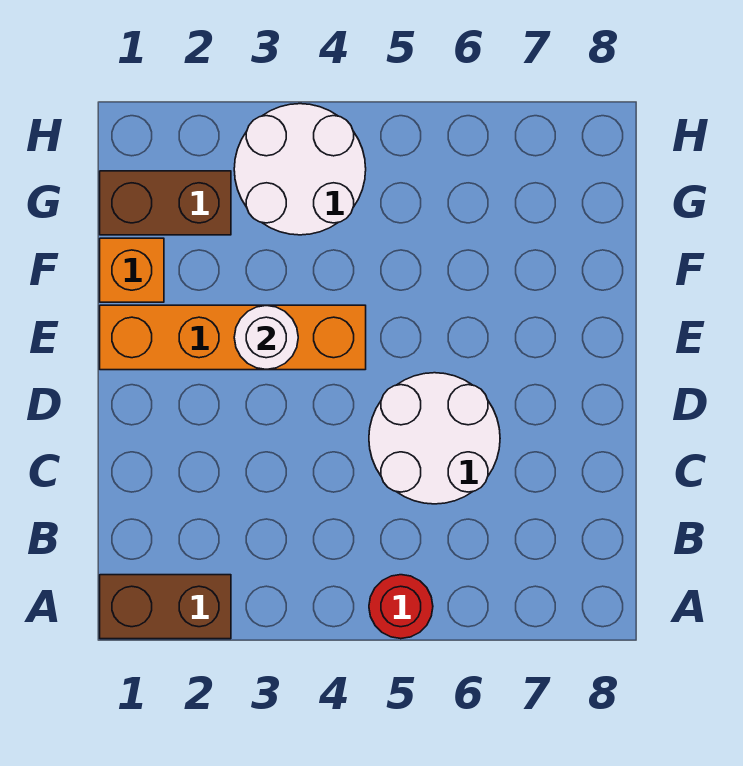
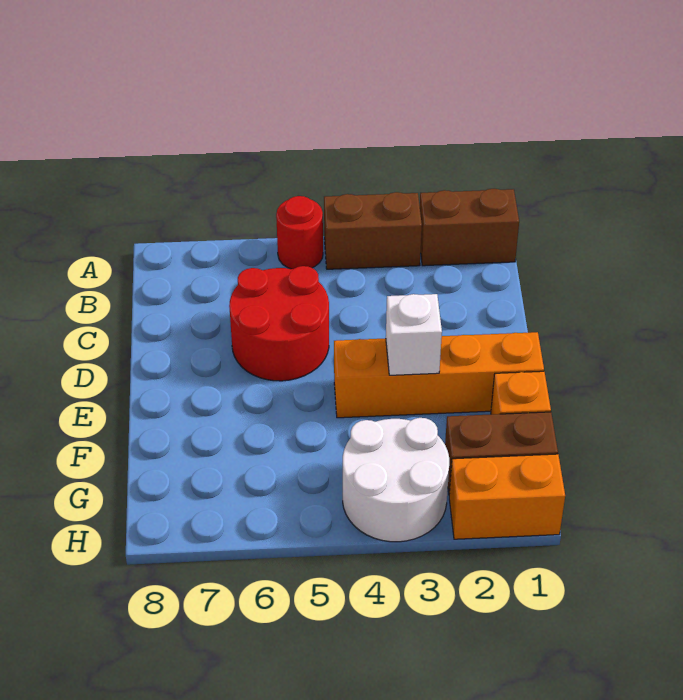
none -> brown 1x2 brick [324,192,422,269]
white 2x2 round brick [369,373,500,504] -> red 2x2 round brick [229,266,329,381]
white 1x1 round brick [234,306,298,369] -> white 1x1 brick [386,294,442,375]
none -> orange 1x2 brick [449,454,565,539]

